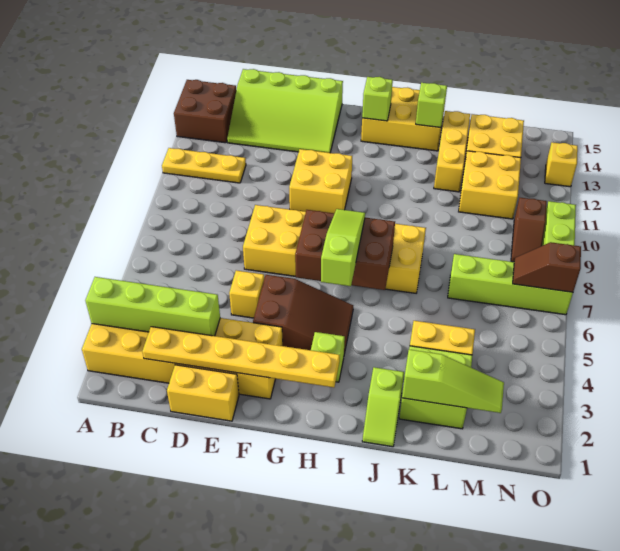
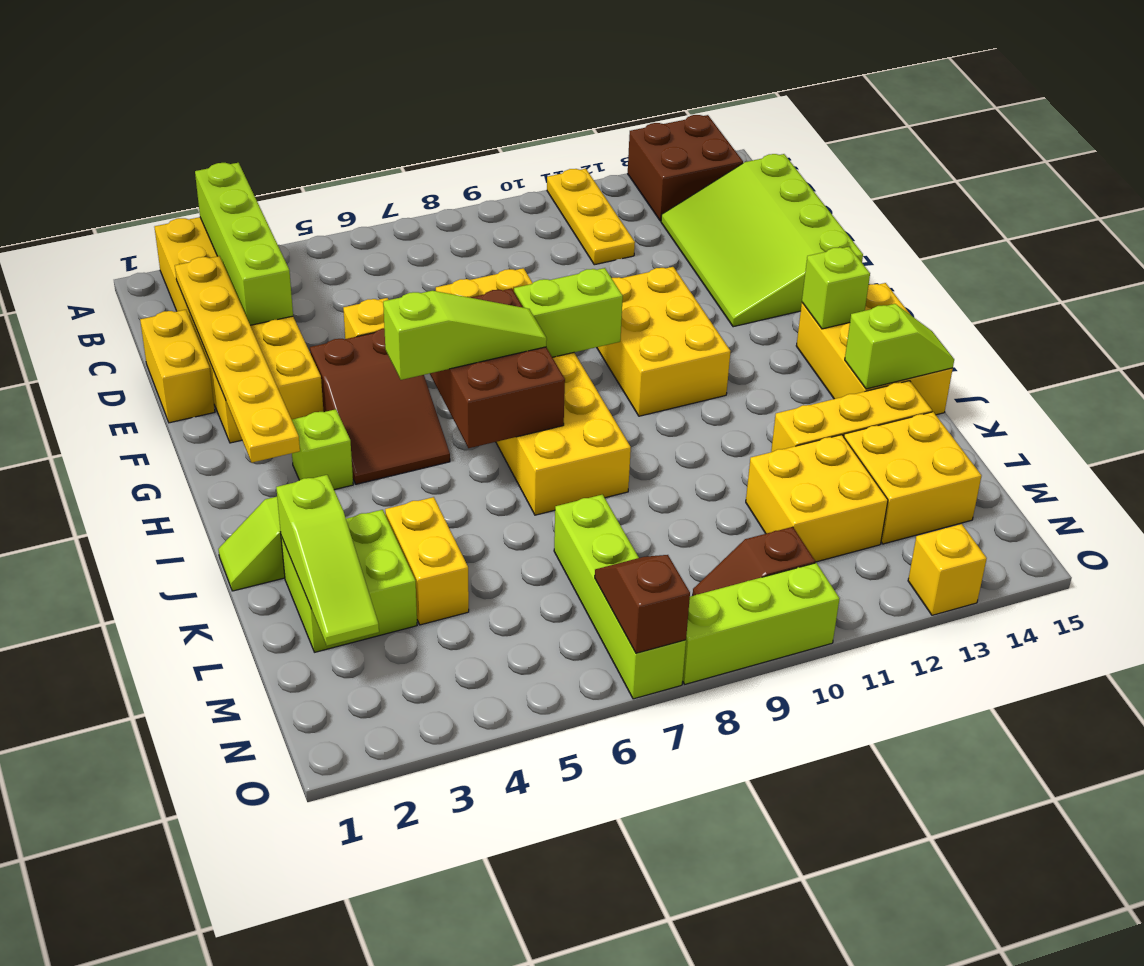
yellow 2x2 brick [289,149,352,213] -> yellow 2x3 brick [597,267,731,416]
none -> lime 1x2 brick [514,268,623,357]

